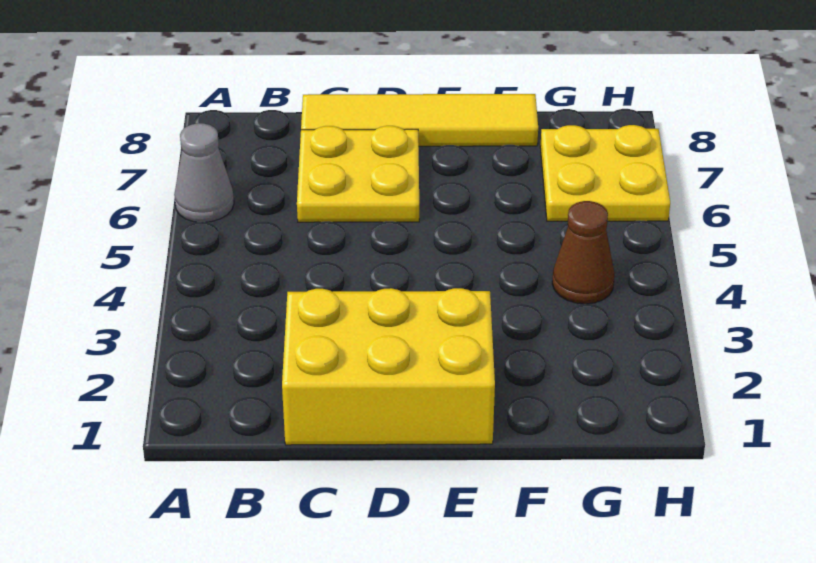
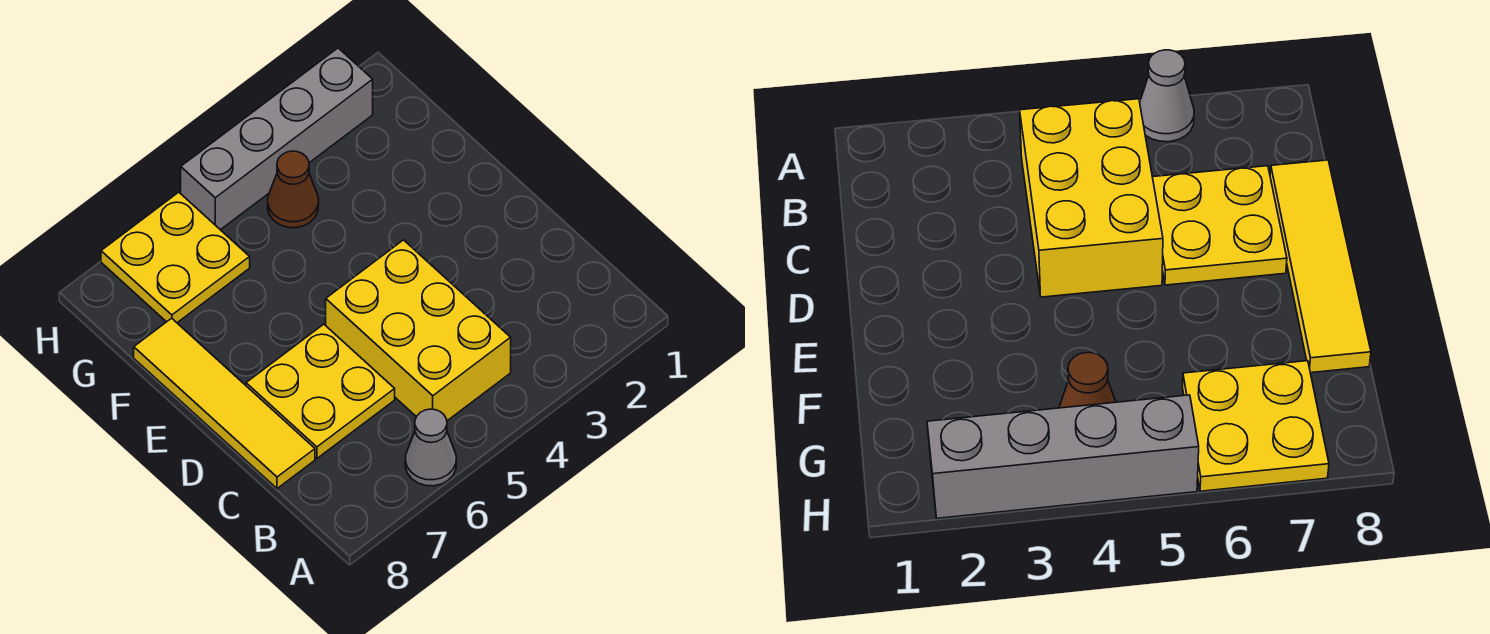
yellow 2x3 brick [282,288,495,445] -> yellow 2x3 brick moved to [326,240,511,421]
none -> grey 1x4 brick [181,48,373,230]

